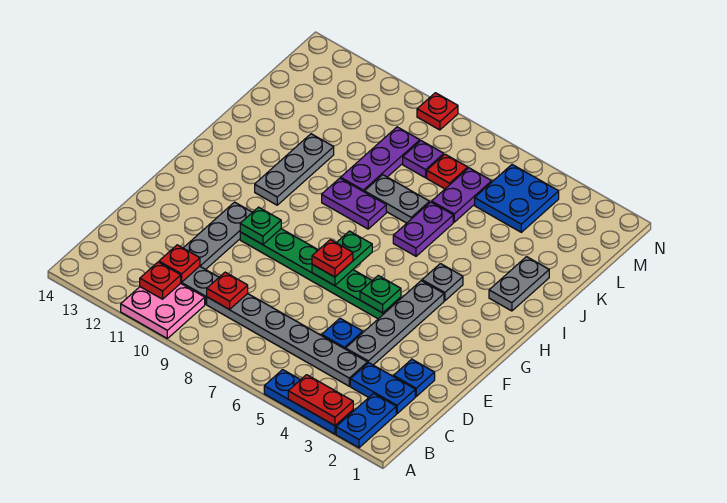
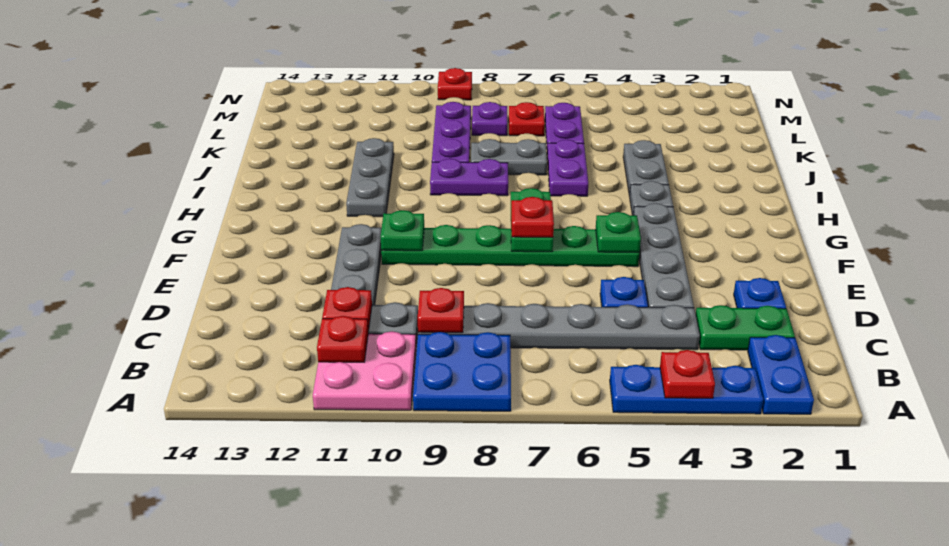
red 1x2 plate [288,375,353,426] -> red 1x1 plate [660,350,715,398]
blue 1x2 plate [350,363,415,413] -> green 1x2 plate [696,305,795,350]
grey 1x2 plate [489,257,549,311] -> grey 1x2 plate moved to [623,140,669,196]
blue 2x2 plate [475,165,559,232] -> blue 2x2 plate moved to [413,332,511,411]

